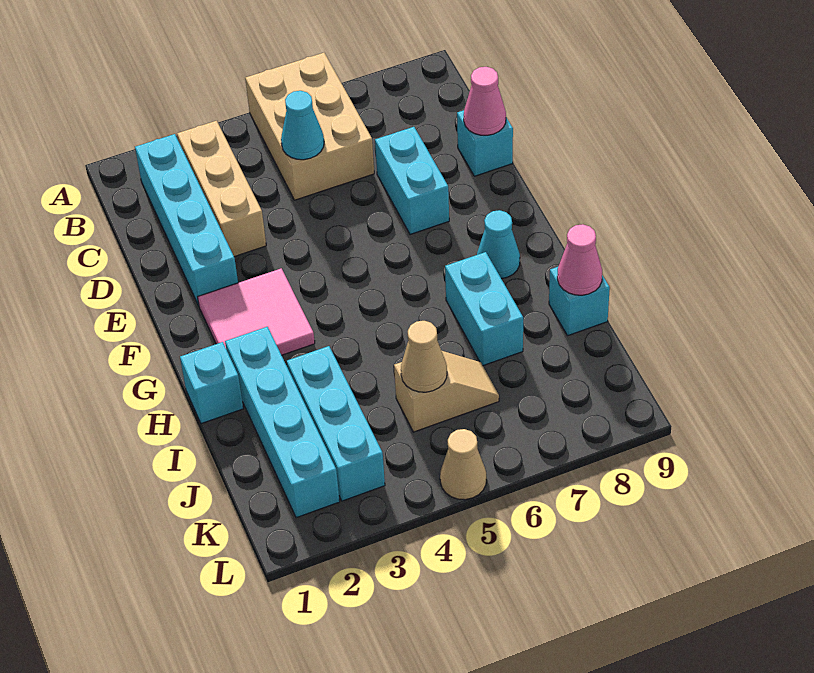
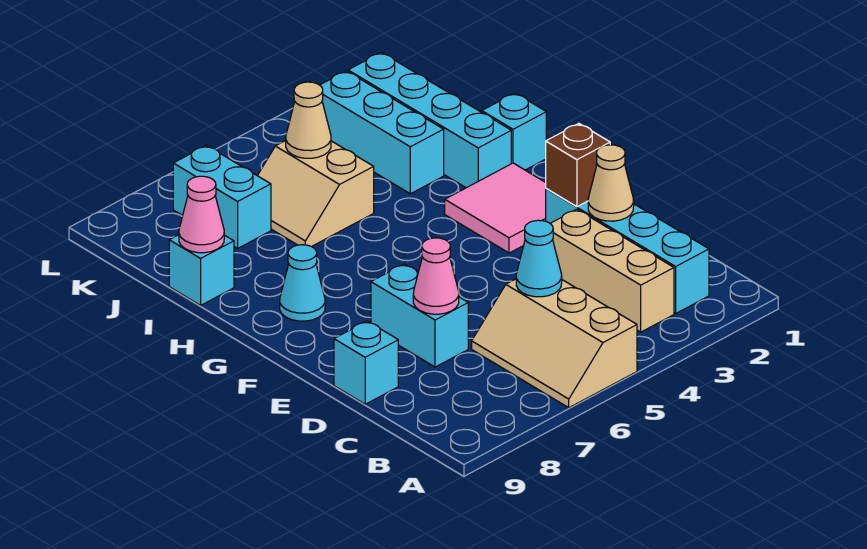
tan 2x3 brick [245,53,374,200] -> tan 2x3 slope [472,279,637,408]
pink 1x1 cone [464,67,506,135] -> pink 1x1 cone moved to [413,238,459,314]
none -> brown 1x1 brick [546,123,610,207]
cyan 1x2 brick [445,252,523,366] -> cyan 1x2 brick moved to [173,145,271,248]
tan 1x2 slope [394,351,499,432] -> tan 2x2 slope [258,141,374,247]
tan 1x1 cone [440,429,486,500] -> tan 1x1 cone moved to [588,145,634,221]

